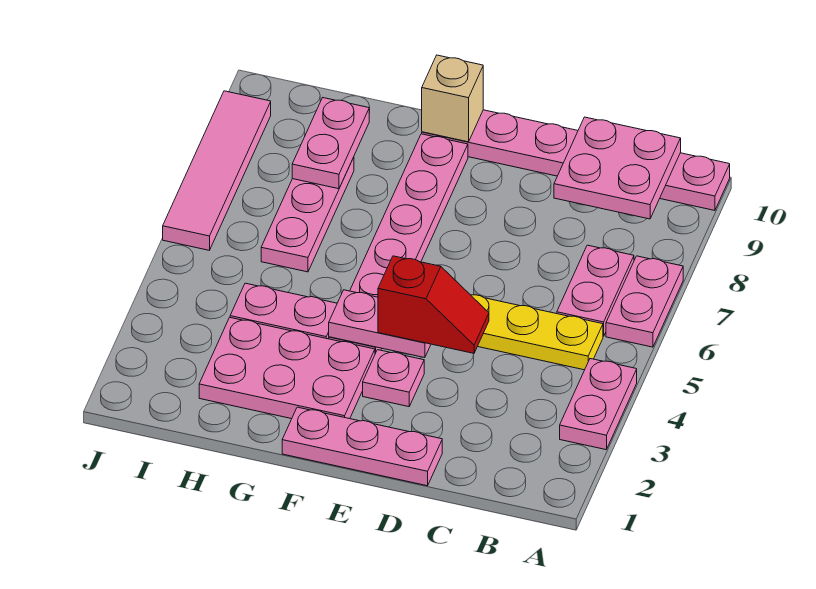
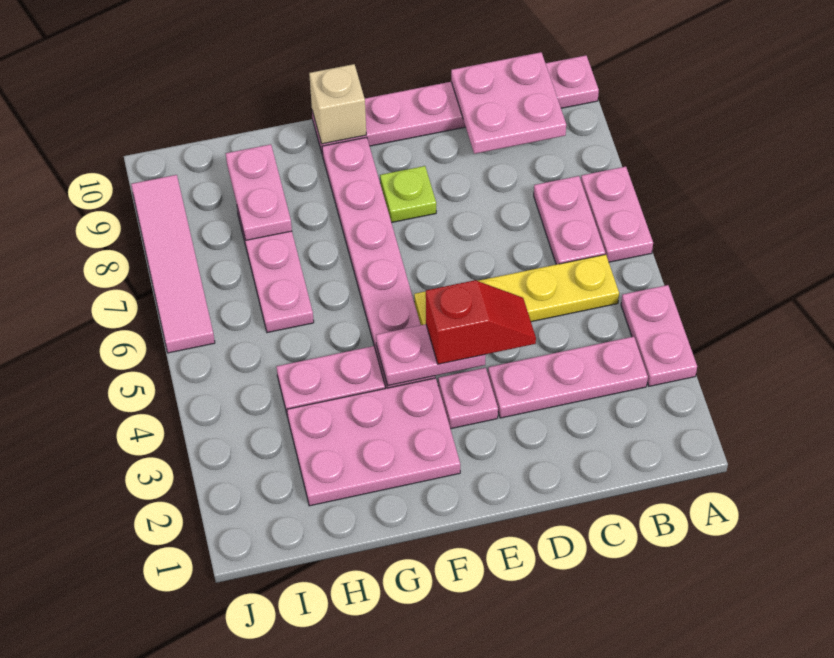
pink 1x3 plate [282,407,442,486] -> pink 1x3 plate moved to [488,337,648,418]
none -> lime 1x1 plate [380,166,436,223]

